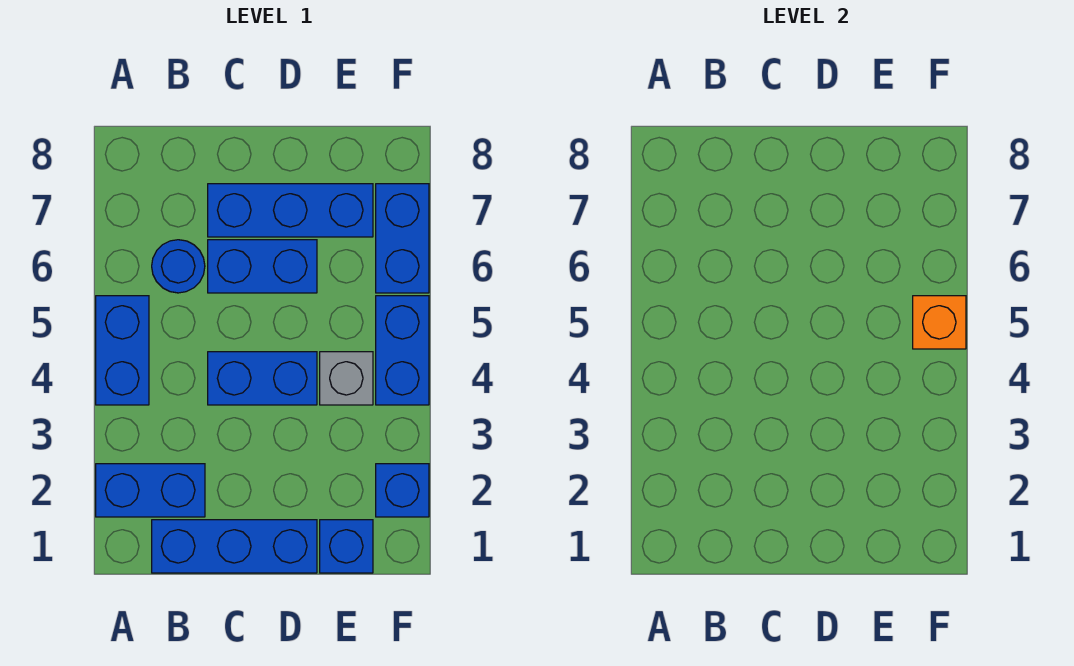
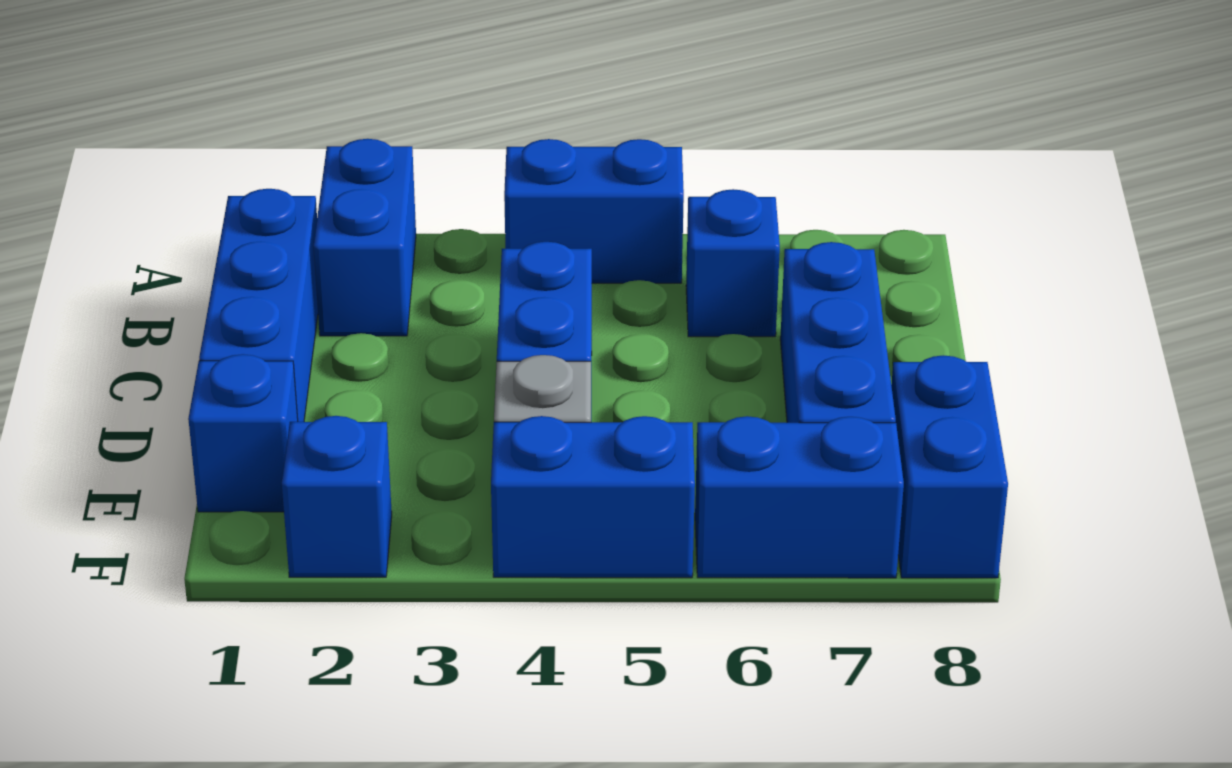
blue 1x1 round brick [152,240,205,293] -> blue 1x1 brick [686,189,780,337]
blue 1x2 brick [208,240,317,293] -> blue 1x2 brick moved to [891,355,1008,578]
orange 1x1 brick [913,296,966,349] -> none

